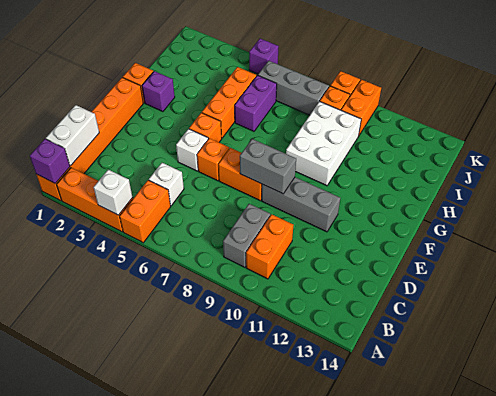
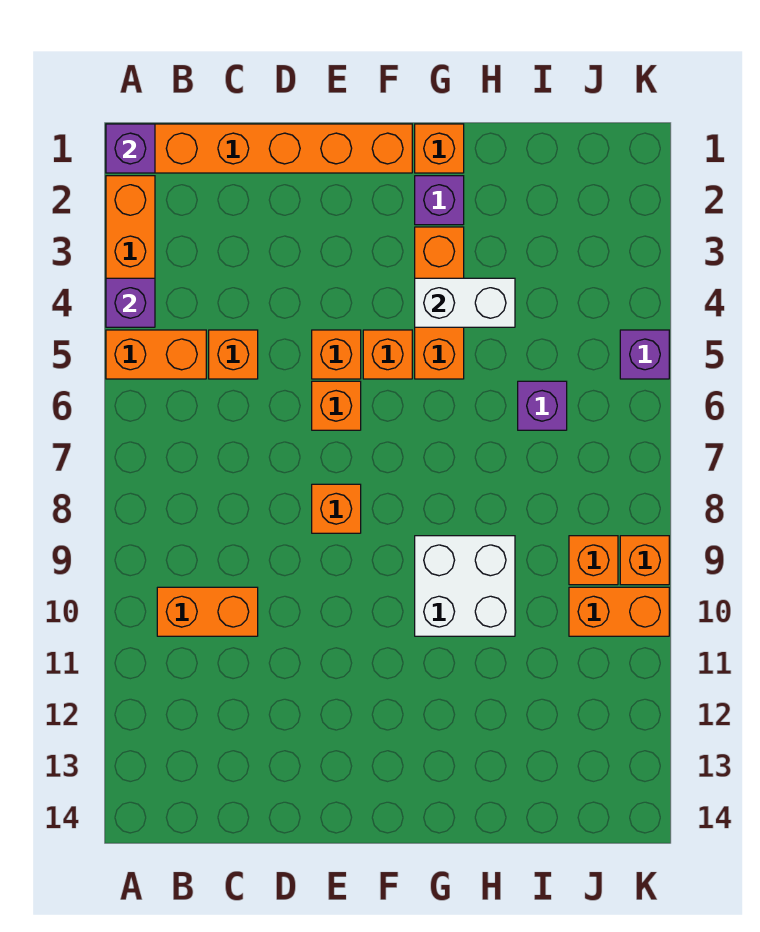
white 1x1 brick [94,170,133,215] -> purple 1x1 brick [106,278,155,327]
white 1x2 brick [46,105,99,166] -> white 1x2 brick moved to [415,278,515,327]
grey 1x2 brick [223,204,270,267] -> none
white 1x1 brick [149,163,184,206] -> orange 1x1 brick [209,330,258,379]
white 1x1 brick [176,129,208,171] -> orange 1x1 brick [312,330,361,379]
orange 1x2 brick [218,148,262,201] -> orange 1x1 brick [312,484,361,533]
grey 1x2 brick [240,139,296,194] -> none
grey 1x3 brick [262,177,340,232] -> none
orange 1x3 brick [202,67,256,138] -> orange 1x3 brick turned to [415,227,464,379]
white 2x3 brick [286,101,361,186] -> white 2x2 brick [415,536,515,636]
purple 1x2 brick [235,75,277,131] -> purple 1x1 brick [518,381,567,430]
grey 1x3 brick [258,61,329,115] -> none

